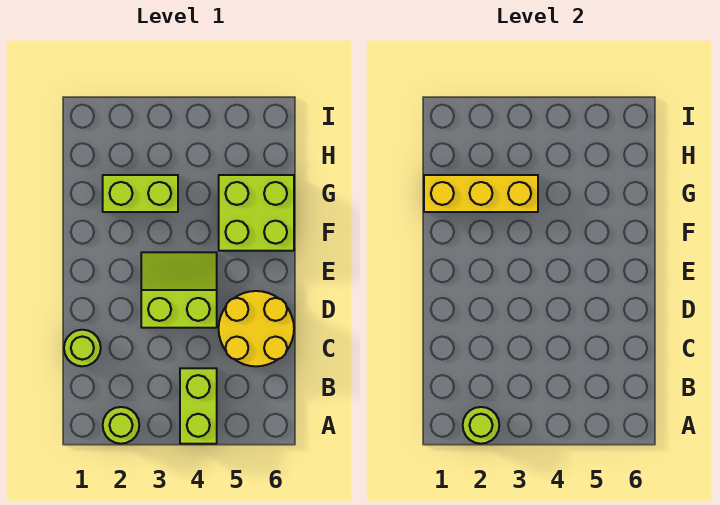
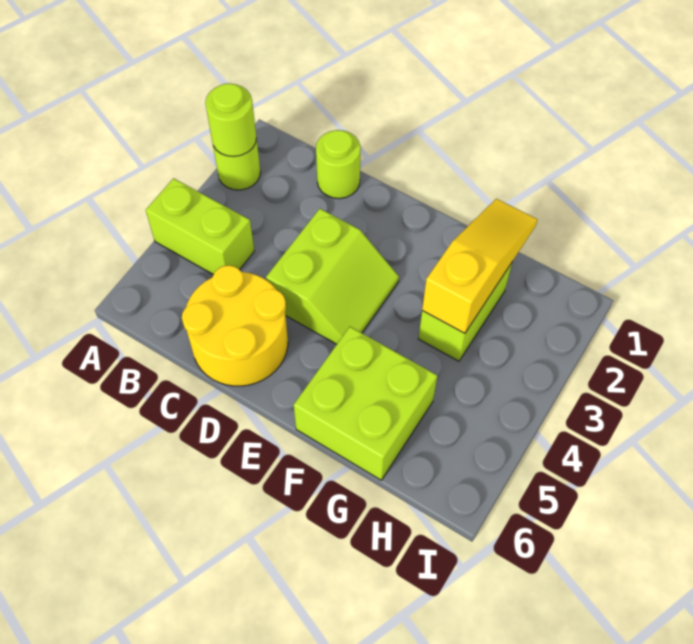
yellow 1x3 brick [424,175,538,212] -> yellow 1x3 slope [422,199,538,333]

